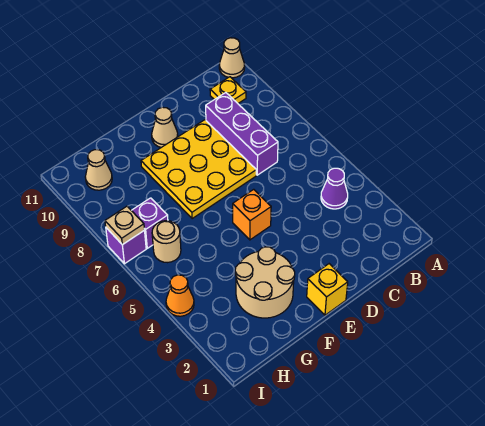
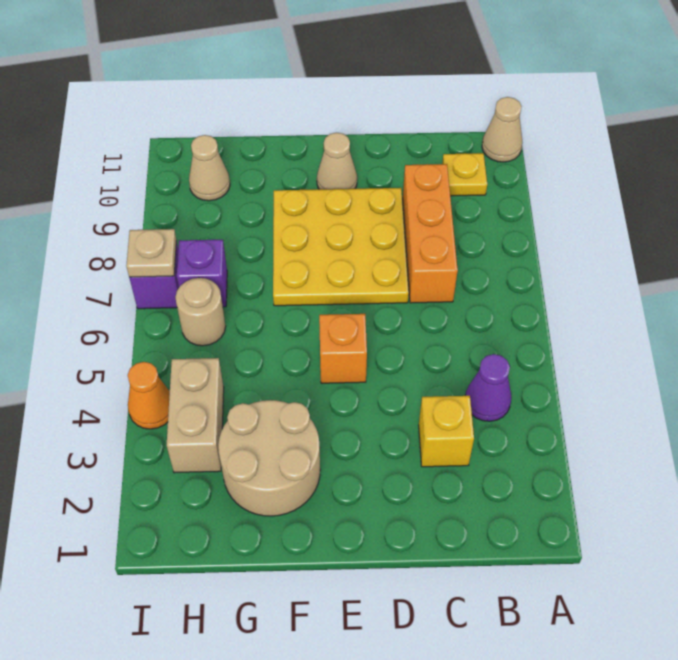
purple 1x3 brick [206,93,278,175] -> orange 1x3 brick [403,164,458,303]
yellow 1x1 brick [307,264,348,315] -> yellow 1x1 brick moved to [419,396,474,467]
none -> tan 1x2 brick [167,358,224,473]

